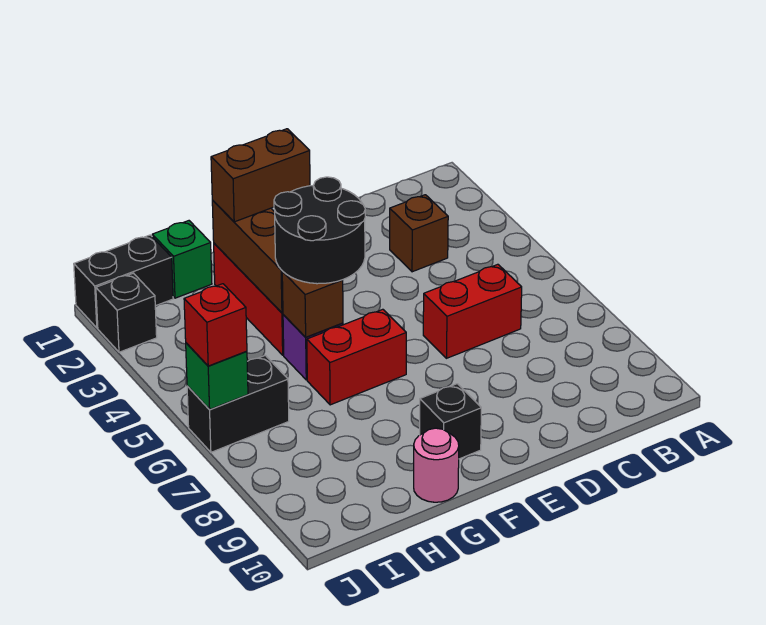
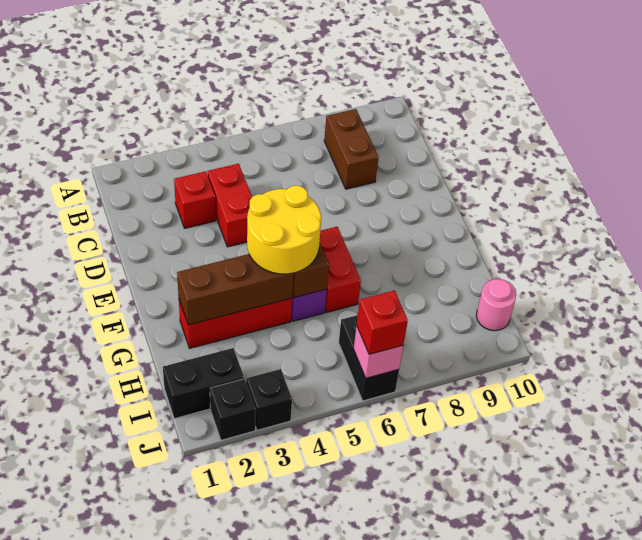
brown 1x1 brick [390,195,448,272] -> red 1x1 brick [174,171,216,228]
red 1x2 brick [423,264,522,358] -> red 1x2 brick moved to [207,164,252,247]
brown 1x2 brick [211,129,310,222] -> brown 1x2 brick moved to [324,109,379,189]
black 2x2 round brick [274,177,365,284] -> yellow 2x2 round brick [247,186,321,274]
black 1x1 brick [420,384,481,459] -> black 1x1 brick moved to [246,369,292,430]
pink 1x1 round brick [414,428,459,502] -> pink 1x1 round brick moved to [476,279,516,331]
green 1x1 brick [152,221,212,298] -> none
black 1x2 brick [74,235,173,328] -> black 1x2 brick turned to [163,348,244,419]
green 1x1 brick [186,343,248,410] -> pink 1x1 brick [354,326,403,378]

